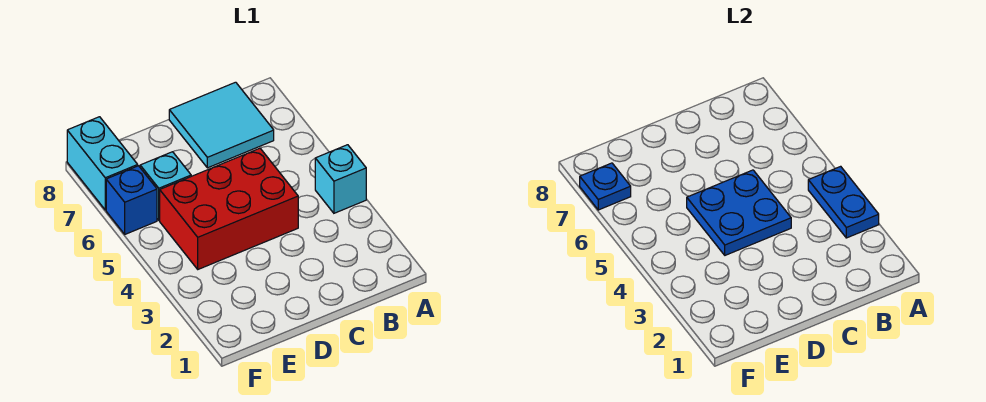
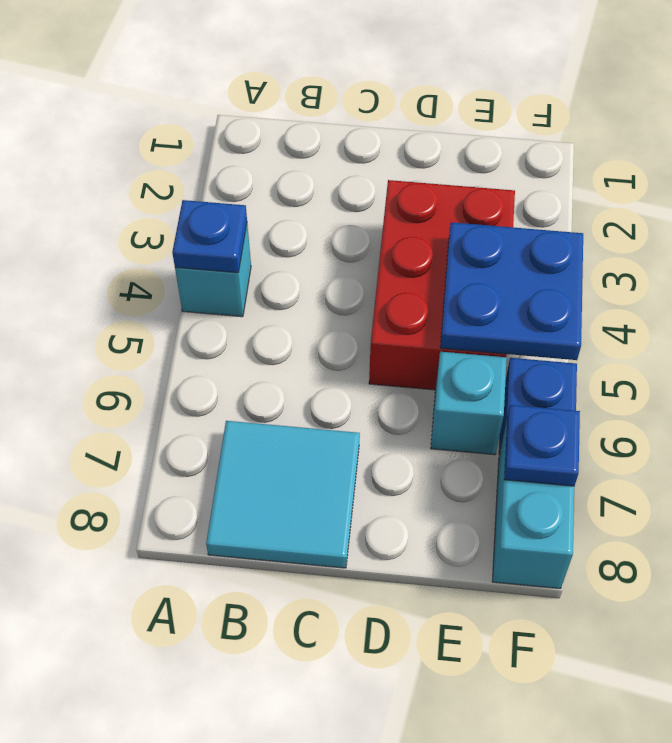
blue 1x2 plate [808,166,879,238] -> blue 1x1 plate [172,200,247,273]
red 2x3 brick [160,148,298,269] -> red 2x3 brick turned to [369,180,515,390]
blue 2x2 plate [687,170,791,255] -> blue 2x2 plate moved to [440,222,583,360]

